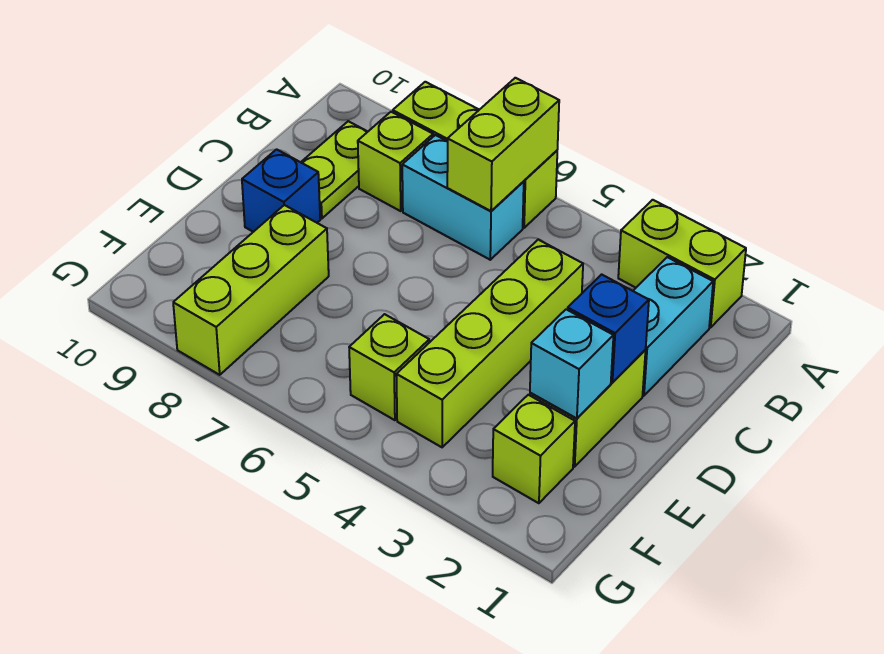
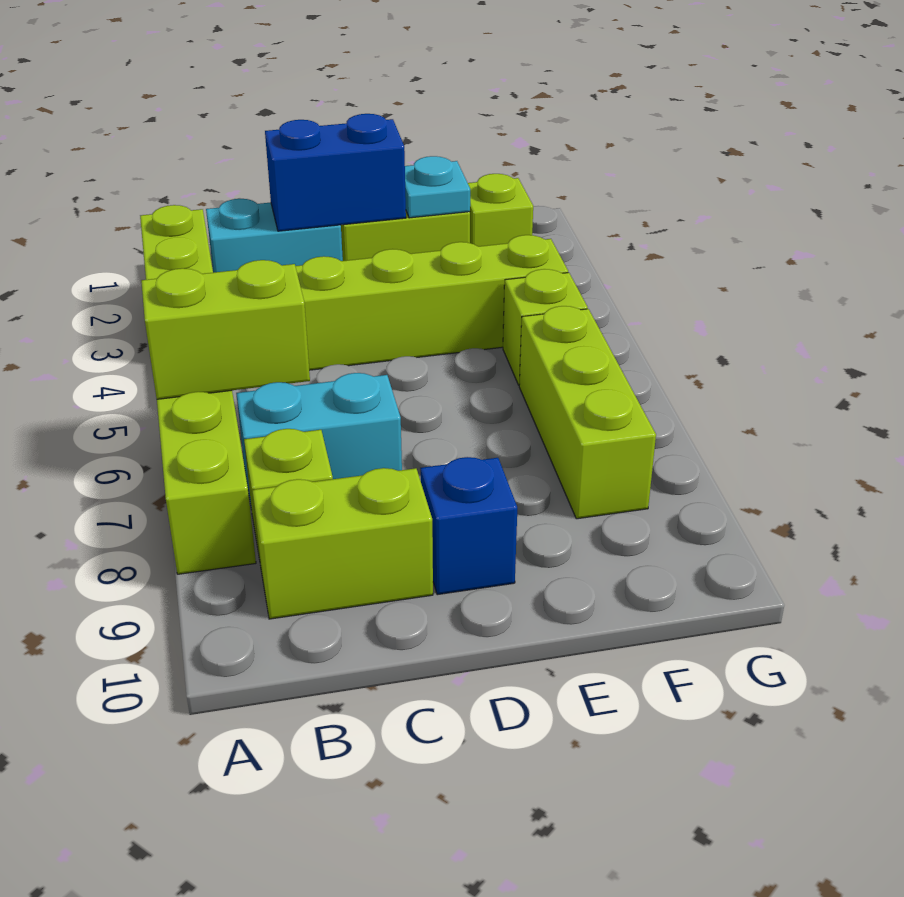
cyan 1x2 brick [402,135,524,260] -> cyan 1x2 brick turned to [236,373,402,504]
lime 1x2 plate [301,121,368,218] -> lime 1x2 brick [252,468,433,619]
blue 1x1 brick [568,274,649,383] -> blue 1x2 brick [265,114,406,231]
cyan 1x1 brick [530,309,614,418] -> cyan 1x1 plate [405,156,470,218]
lime 1x3 brick [173,205,329,375] -> lime 1x3 brick turned to [519,306,656,519]

